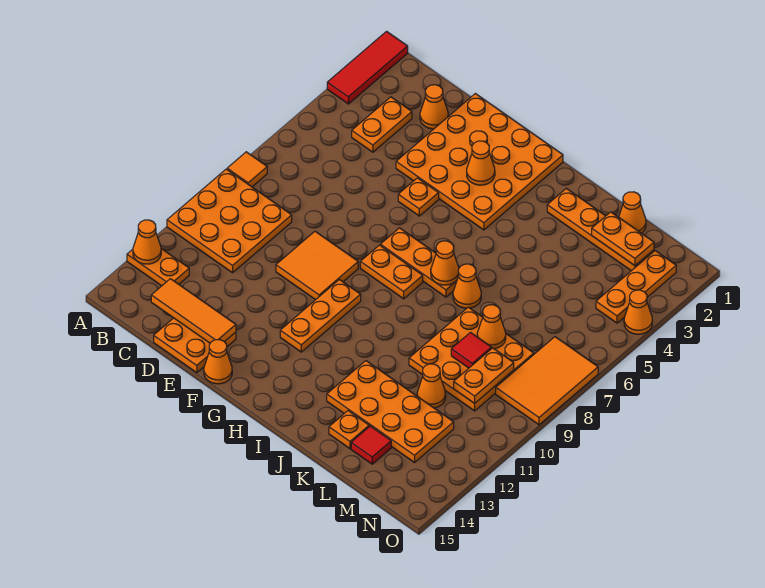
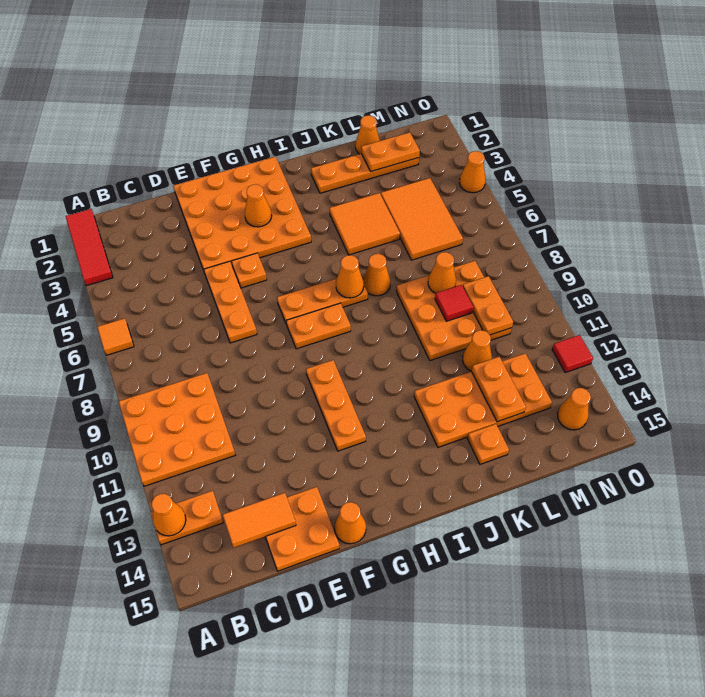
orange 1x1 tile [227,152,267,187] -> orange 1x1 tile moved to [97,318,134,355]
orange 1x2 plate [352,97,412,152] -> orange 1x2 plate moved to [471,357,526,422]
orange 1x3 tile [151,279,236,343] -> orange 1x2 tile [223,493,296,548]
orange 1x1 cone [420,85,448,129] -> orange 1x1 cone moved to [558,388,591,430]
orange 2x2 tile [276,231,358,300] -> orange 2x2 tile moved to [329,193,400,255]
red 1x1 tile [351,426,391,464] -> red 1x1 tile moved to [552,335,593,373]
orange 1x3 plate [596,251,676,323] -> orange 1x3 plate moved to [204,261,257,343]
orange 2x3 tile [496,337,598,425] -> orange 2x3 tile moved to [381,178,463,260]

